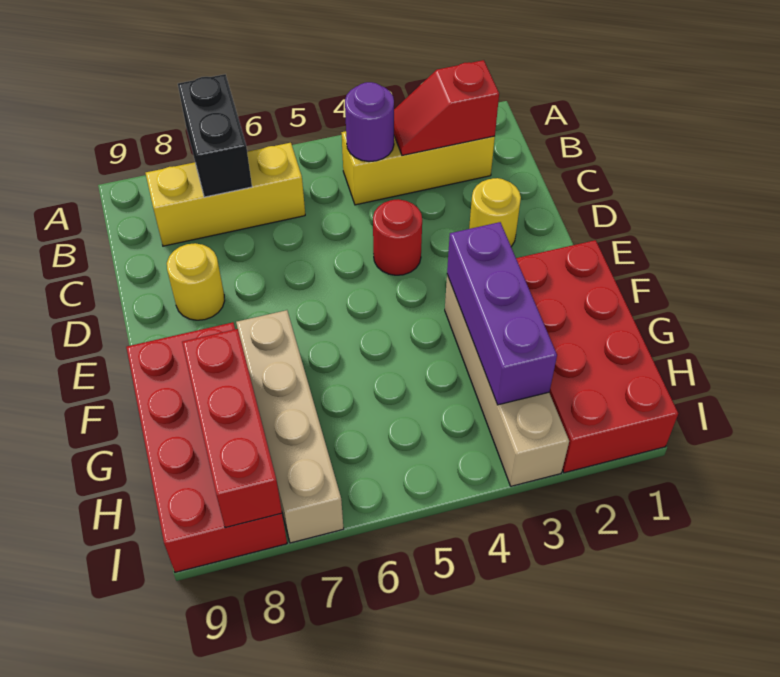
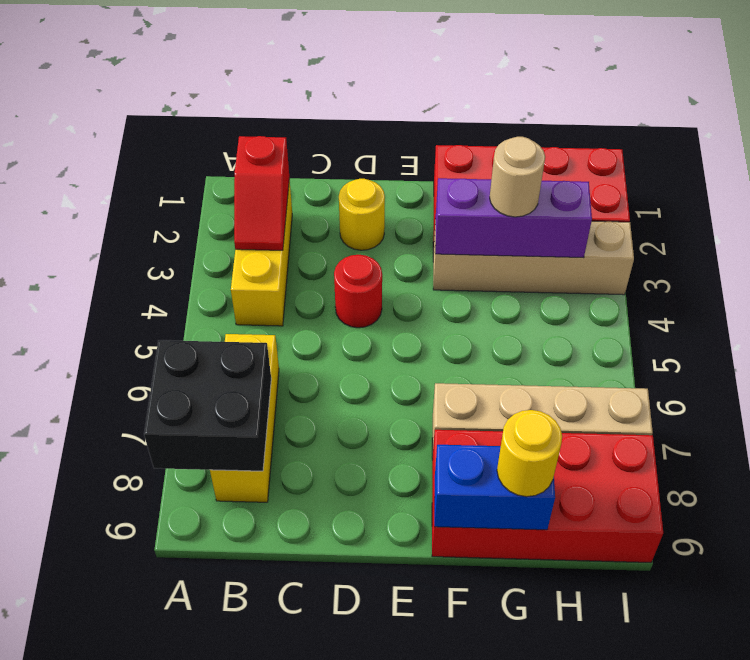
black 1x2 brick [178,74,252,197] -> black 2x2 brick [144,340,271,471]
purple 1x1 round brick [345,82,394,162] -> none
yellow 1x1 round brick [167,243,225,320] -> yellow 1x1 round brick moved to [497,410,562,497]
none -> blue 1x2 brick [434,445,555,530]
none -> tan 1x1 round brick [490,137,545,217]
red 1x3 brick [182,329,282,528] -> none

